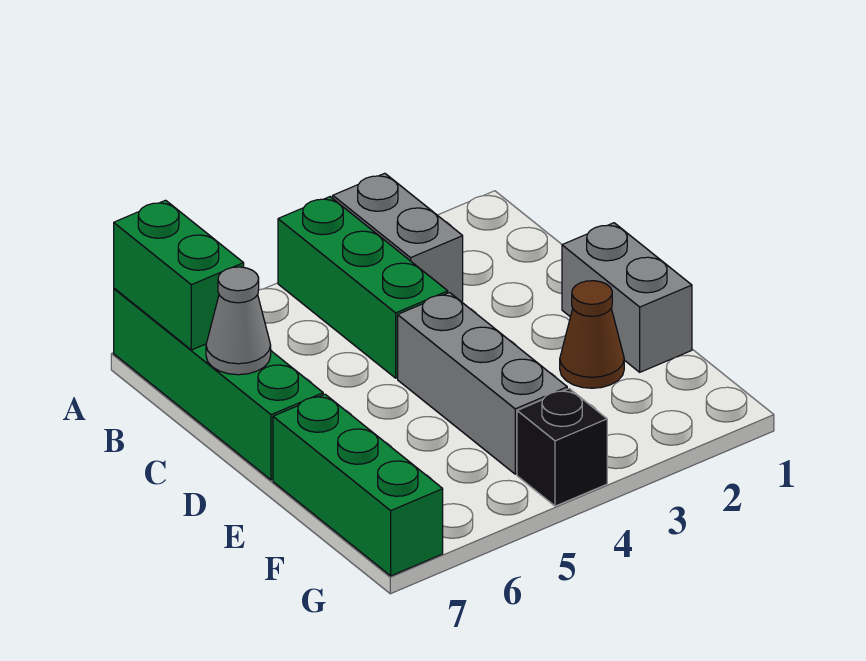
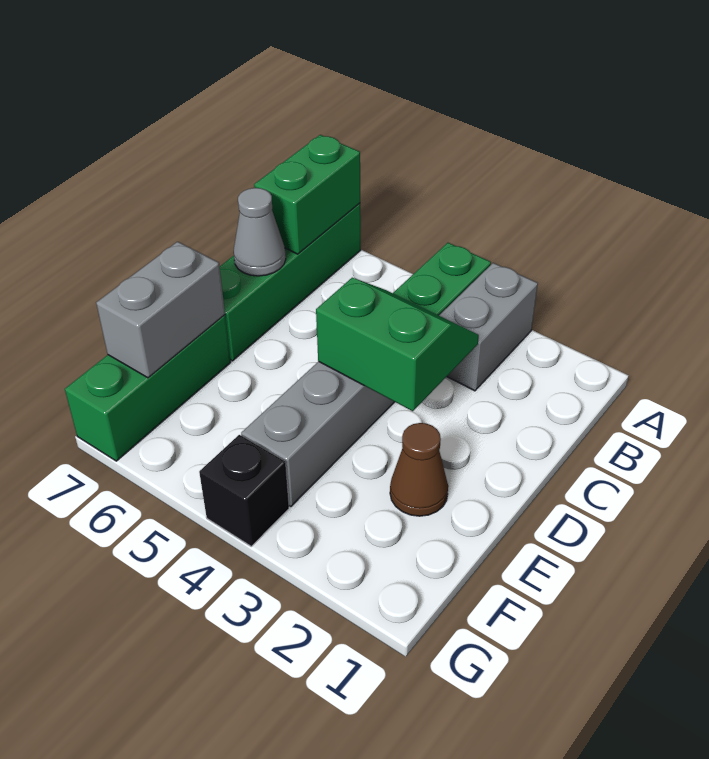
none -> green 2x2 slope [316,278,479,411]
grey 1x2 brick [562,223,692,372] -> grey 1x2 brick moved to [96,242,225,378]

